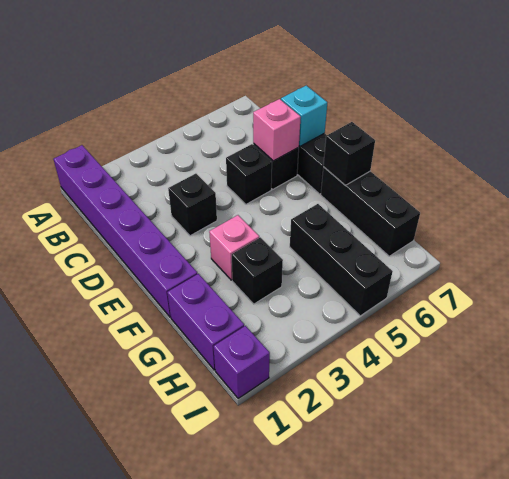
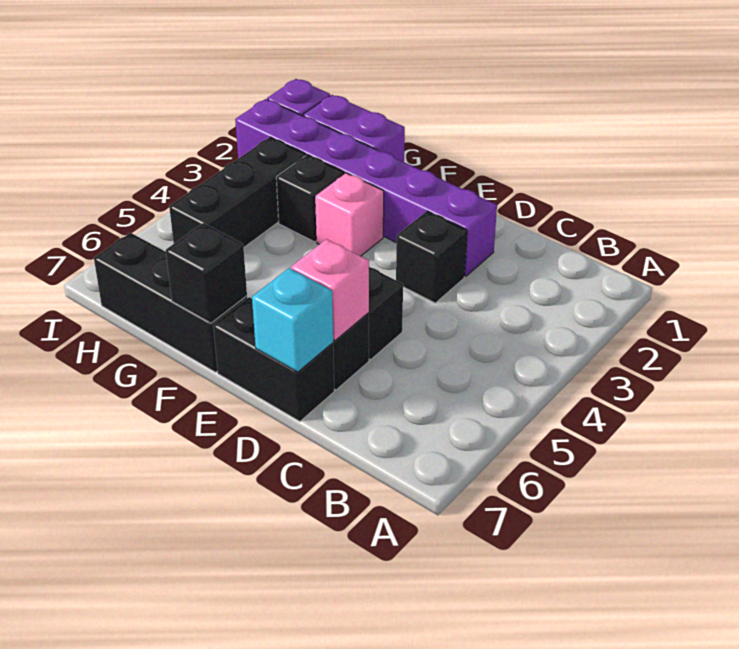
purple 1x6 brick [53,145,197,317] -> purple 1x6 brick moved to [235,99,497,277]
black 1x3 brick [290,204,393,316] -> black 1x3 brick turned to [169,137,306,247]

